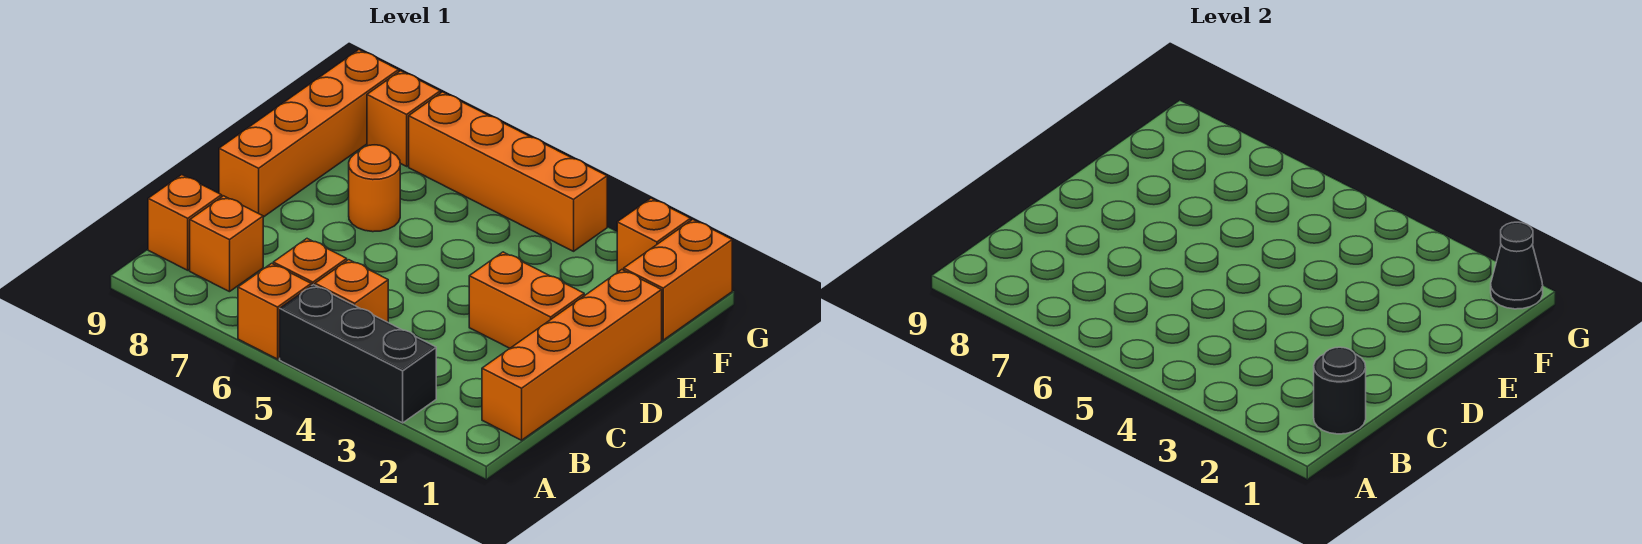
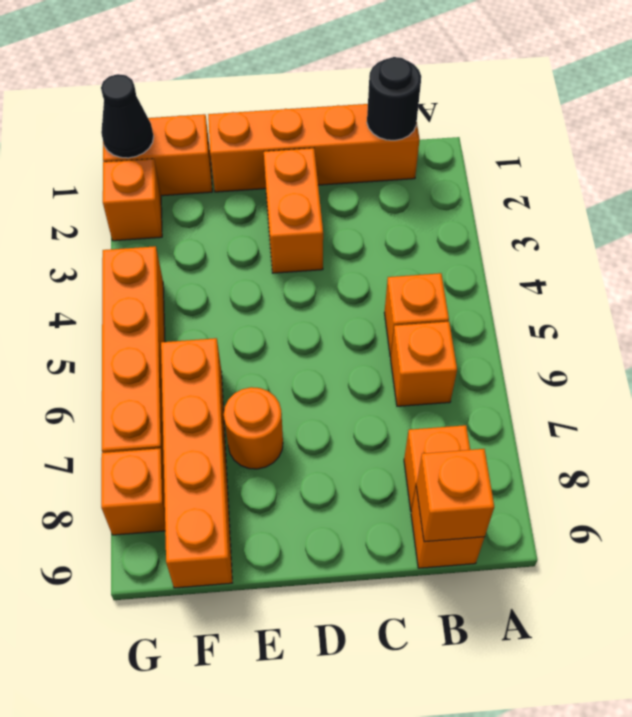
black 1x3 brick [280,285,436,423] -> none
orange 1x1 brick [238,263,311,359] -> orange 1x1 brick moved to [416,449,494,542]
orange 1x4 brick [219,50,399,217] -> orange 1x4 brick turned to [161,338,232,588]

